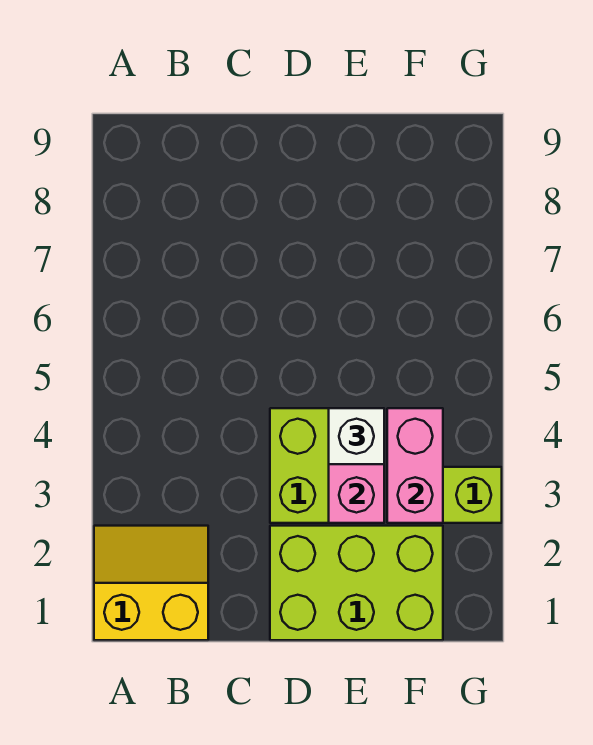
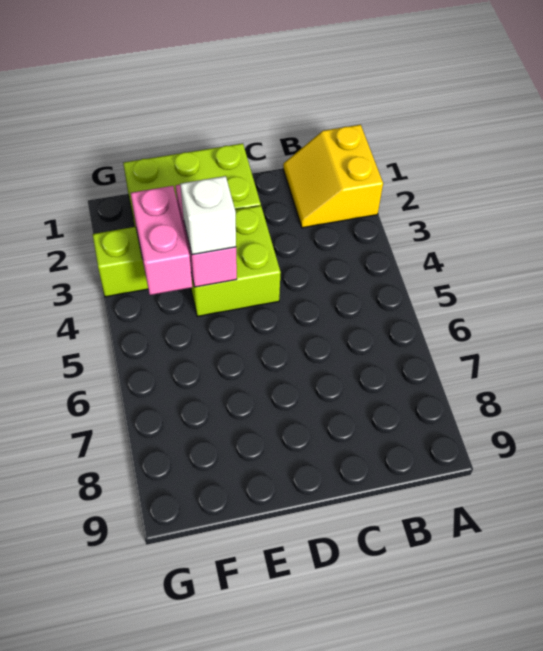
yellow 2x2 slope [94,526,208,640] -> yellow 2x2 slope turned to [283,125,383,228]

